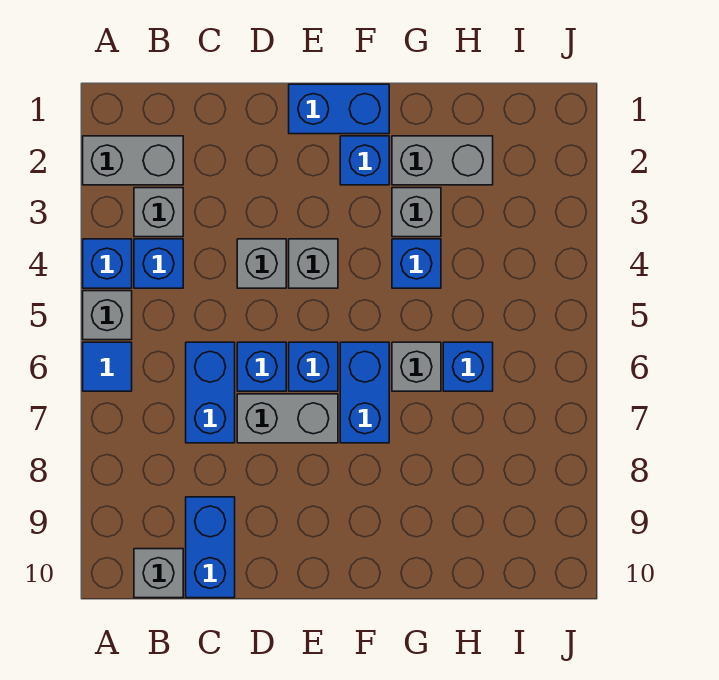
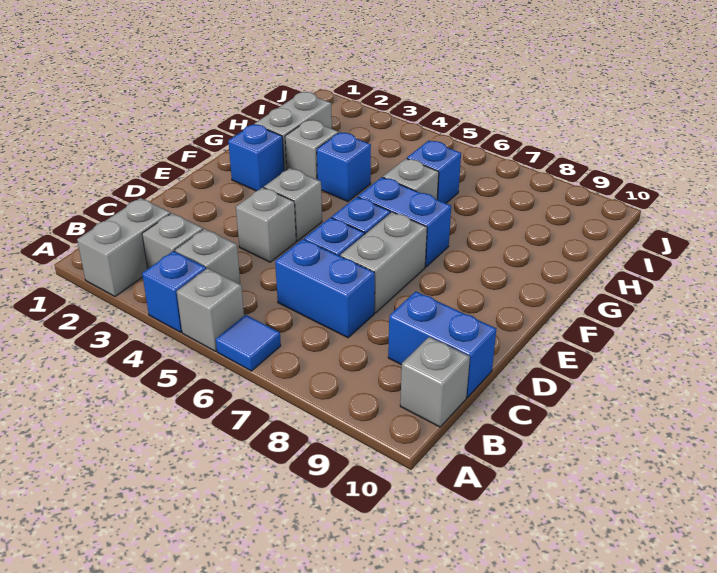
blue 1x1 brick [134,239,183,288] -> grey 1x1 brick [175,229,240,284]
blue 1x2 brick [289,84,389,134] -> none

